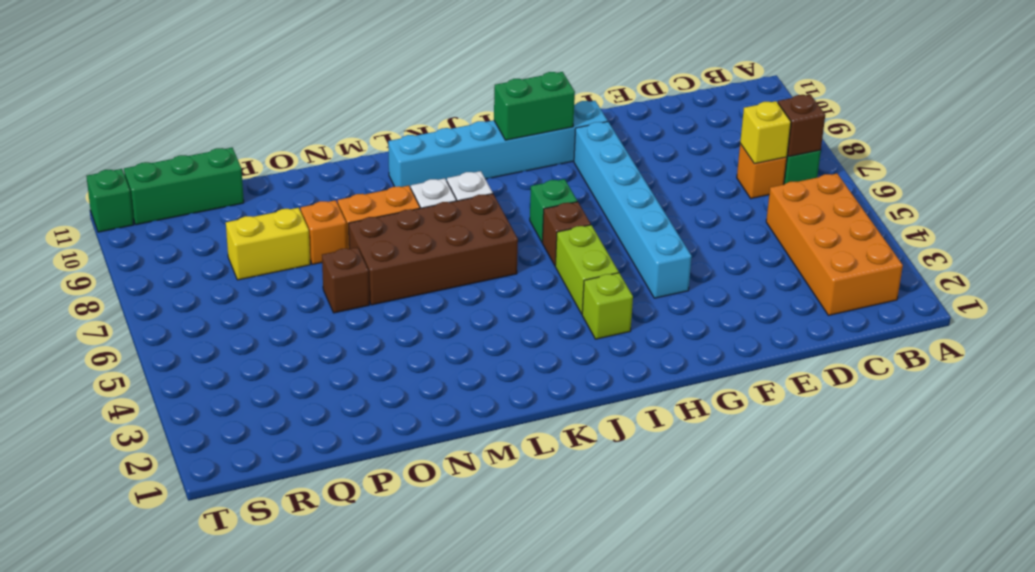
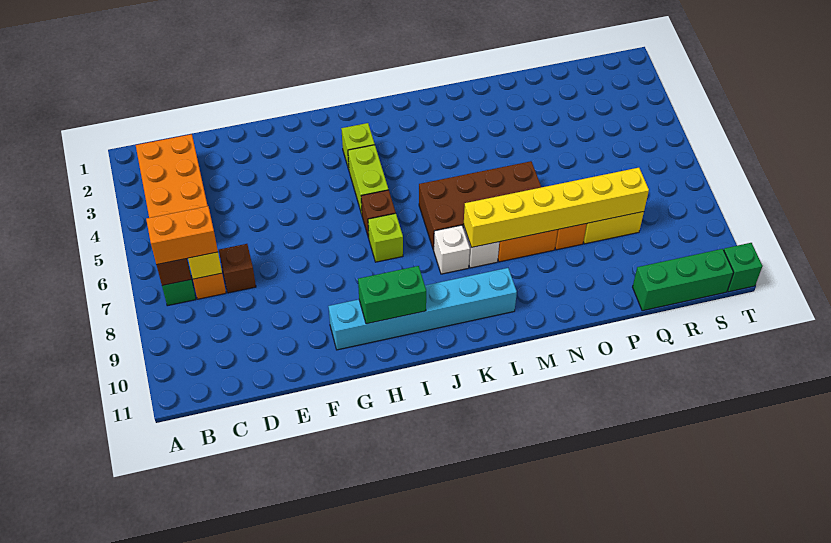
none -> orange 1x2 brick [146,206,218,265]
cyan 1x6 brick [574,122,692,298] -> none
green 1x1 brick [530,179,577,242] -> lime 1x1 brick [368,213,403,262]
none -> yellow 1x6 brick [464,168,649,248]
brown 1x1 brick [322,247,369,313] -> brown 1x1 brick moved to [219,244,256,293]

